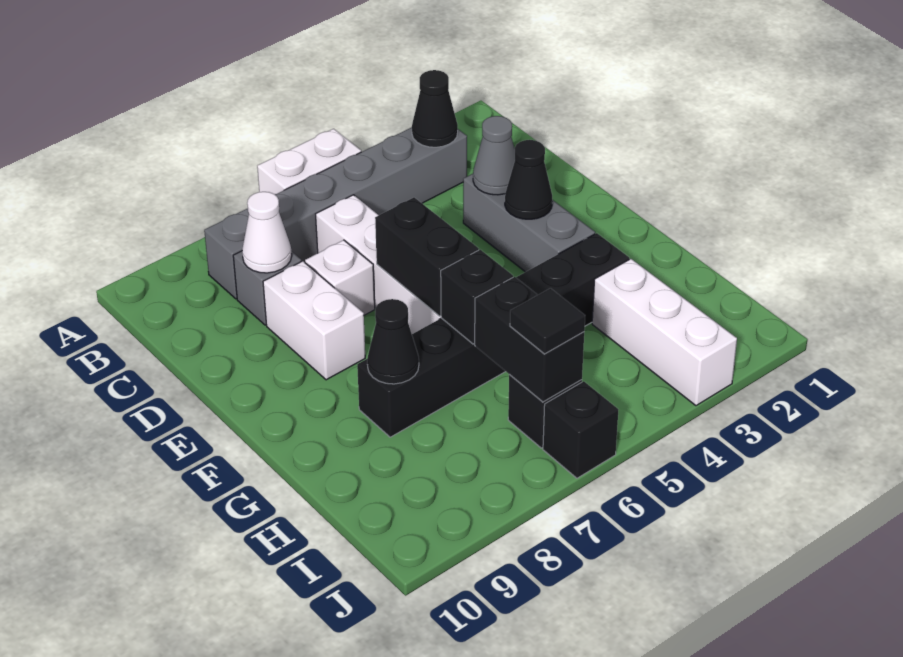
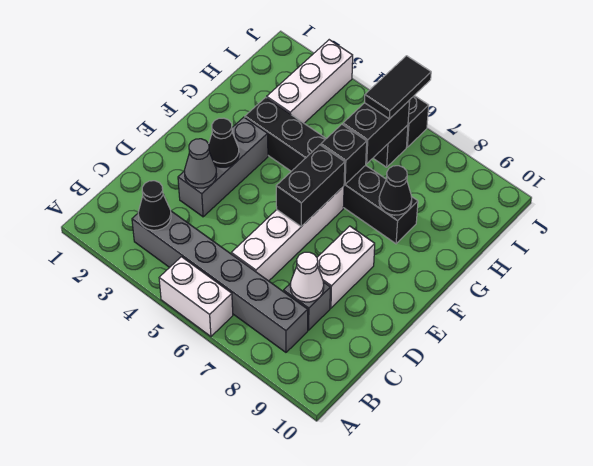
white 1x1 brick [305,240,375,315] -> none
black 1x1 tile [510,288,585,354] -> black 1x2 tile [365,56,431,119]

